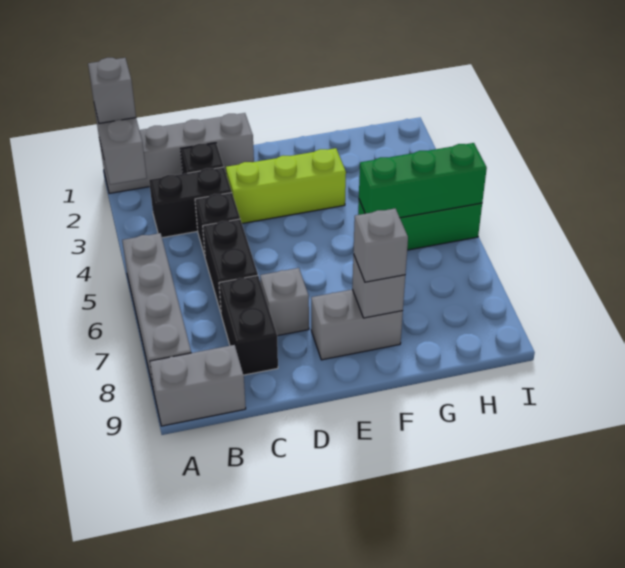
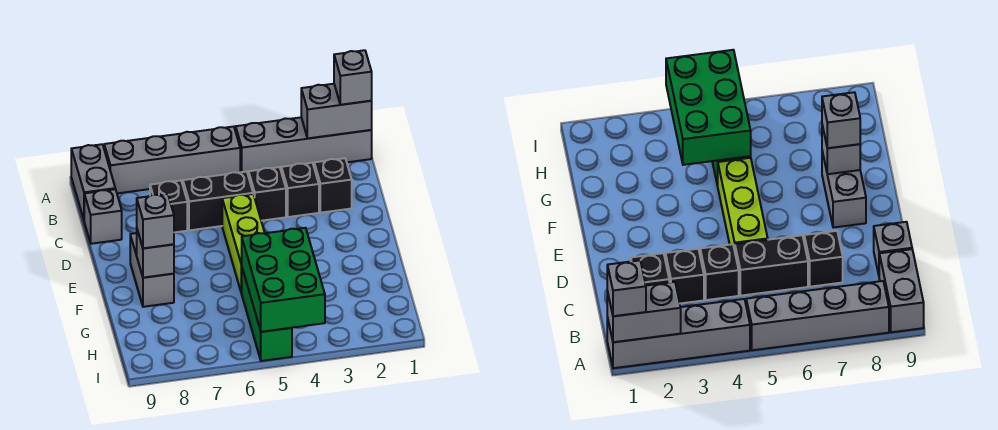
grey 1x4 brick [100,113,254,193] -> grey 1x4 brick turned to [236,117,372,176]
black 1x2 brick [149,167,232,238] -> black 1x1 brick [281,163,319,217]
black 1x2 brick [219,275,278,375] -> black 1x1 brick [150,180,187,232]
lime 1x3 brick [226,148,346,223] -> lime 1x3 brick moved to [222,194,265,293]
grey 1x1 brick [260,268,309,336] -> grey 1x1 brick moved to [84,189,122,244]
green 1x3 brick [359,143,487,218] -> green 2x3 brick [241,228,325,332]

